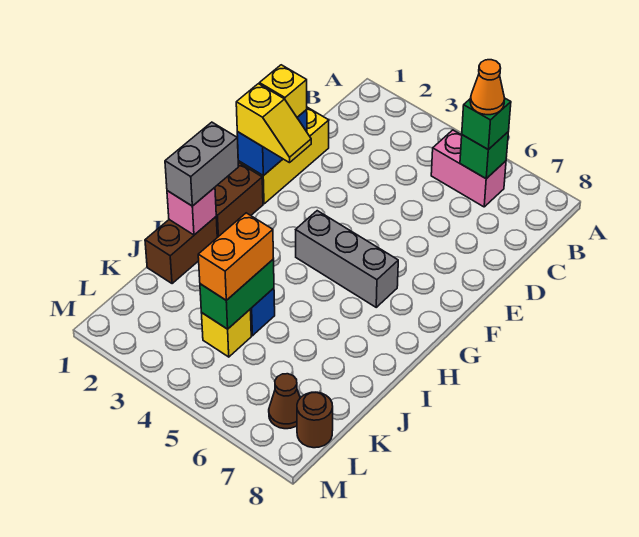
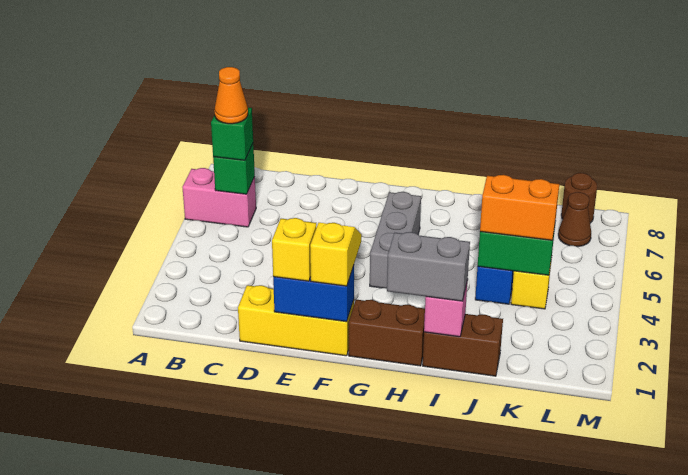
pink 1x2 brick [431,130,506,207] -> pink 1x2 brick turned to [182,168,256,227]

